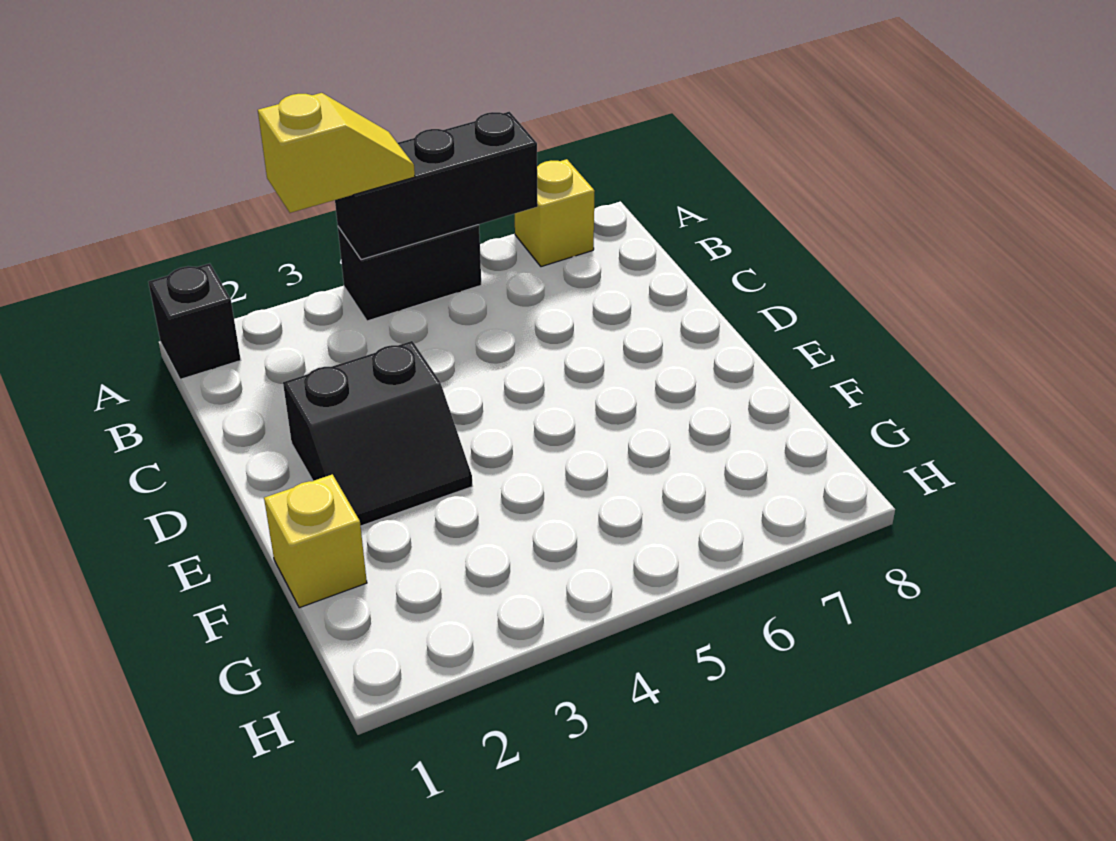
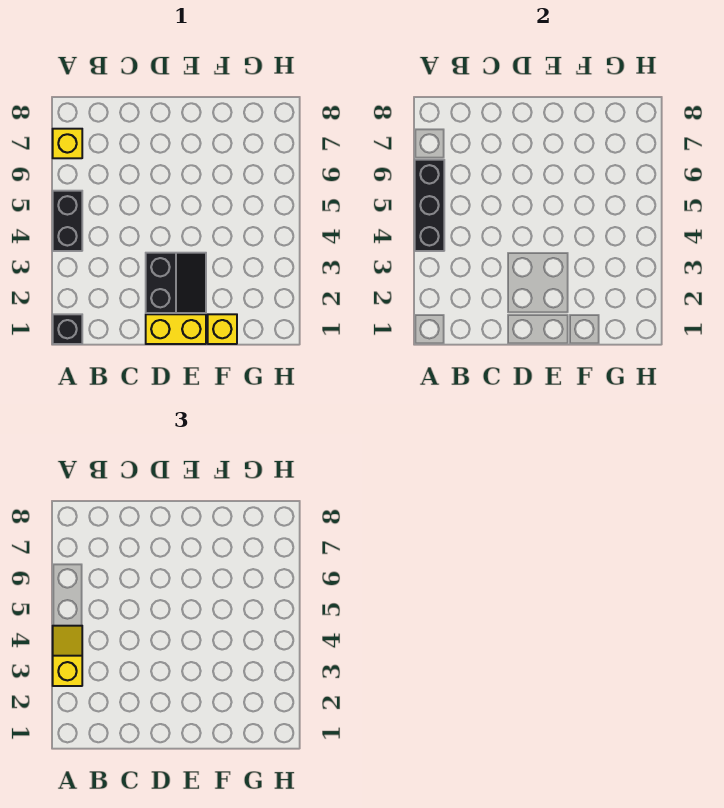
none -> yellow 1x2 brick [146,314,206,344]

